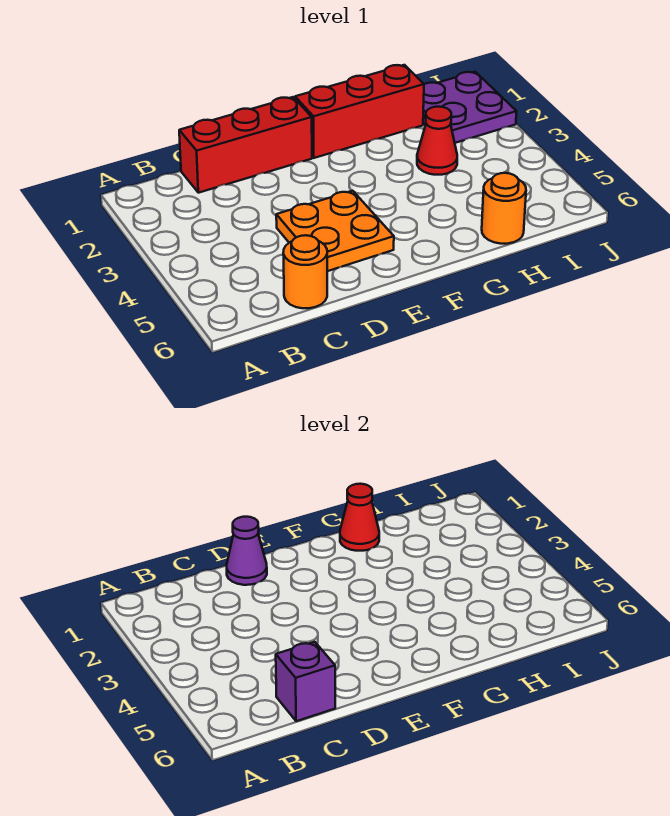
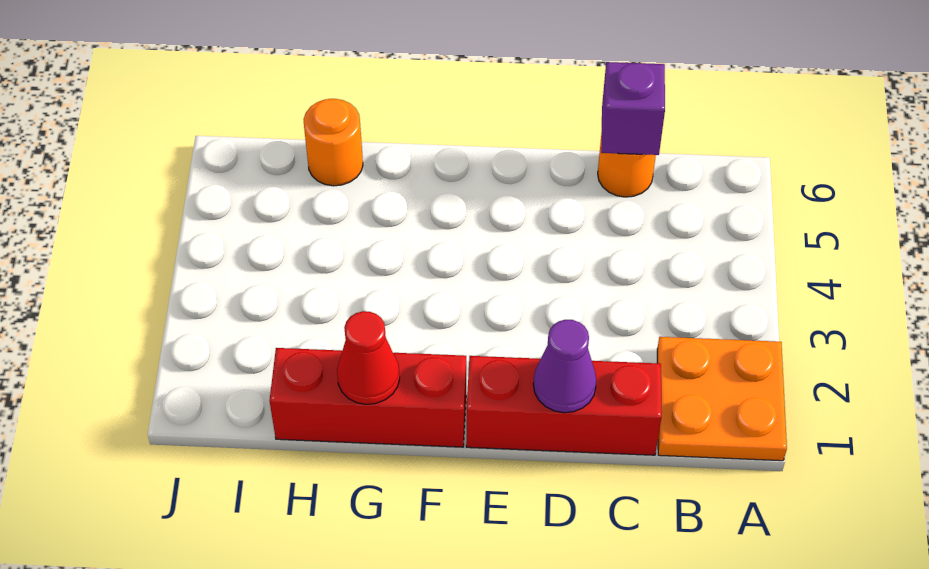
orange 2x2 plate [276,191,394,271] -> orange 2x2 plate moved to [657,337,787,461]
red 1x1 cone [417,107,457,175] -> none
purple 2x2 plate [423,72,517,143] -> none

